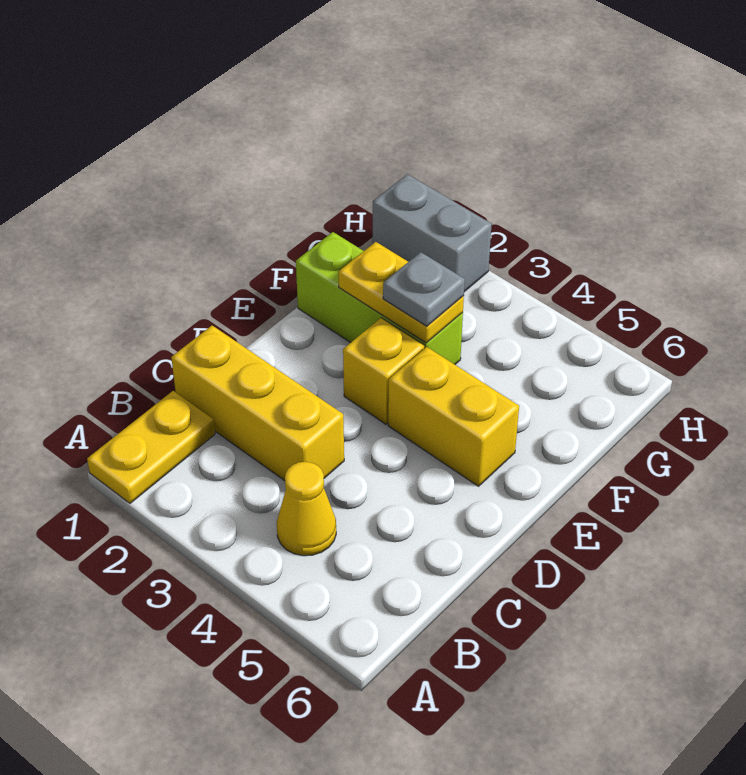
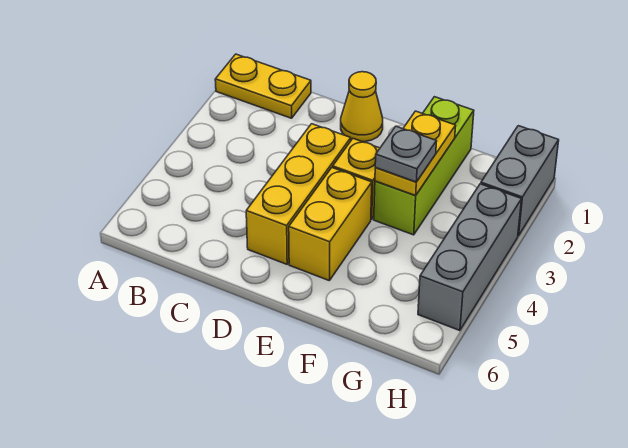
yellow 1x1 cone [277,462,336,556] -> yellow 1x1 cone moved to [341,72,383,142]
yellow 1x3 brick [171,326,344,481] -> yellow 1x3 brick moved to [246,124,351,264]
none -> grey 1x3 brick [418,184,522,331]

